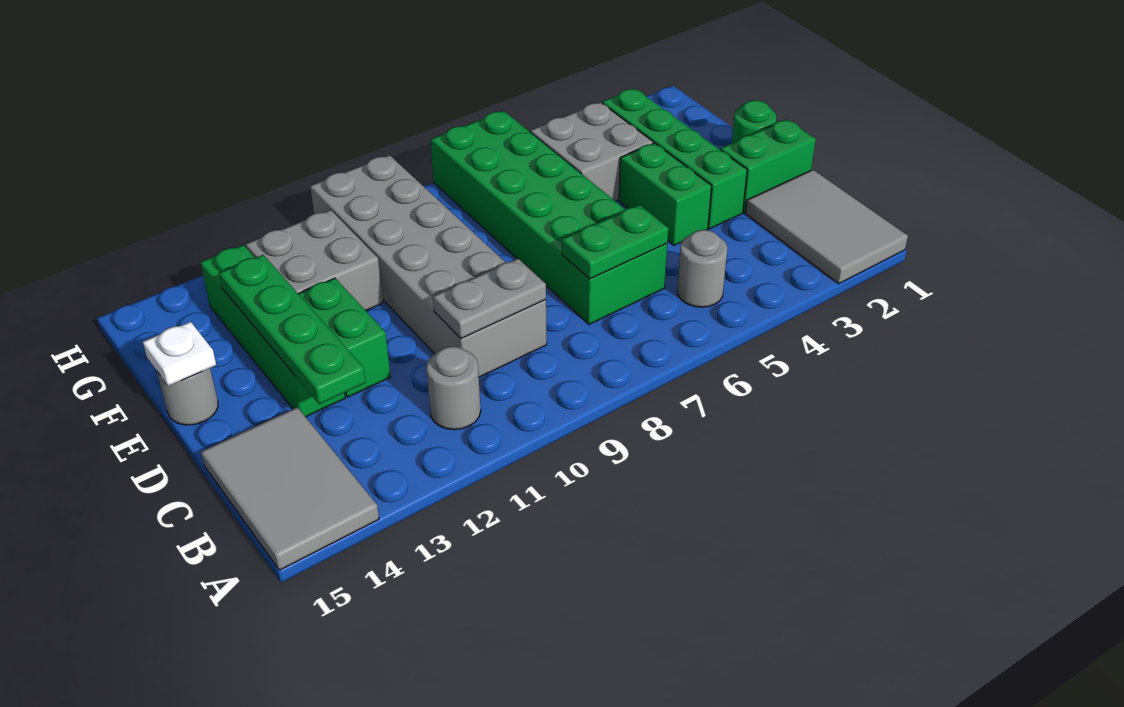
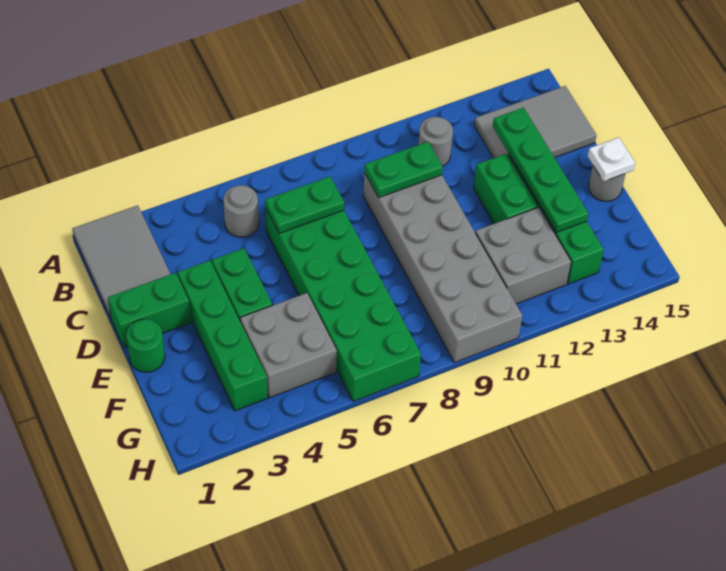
grey 2x3 tile [201,407,379,570] -> grey 2x3 tile turned to [474,86,596,158]
grey 1x2 plate [433,259,546,338] -> green 1x2 plate [364,142,443,197]

